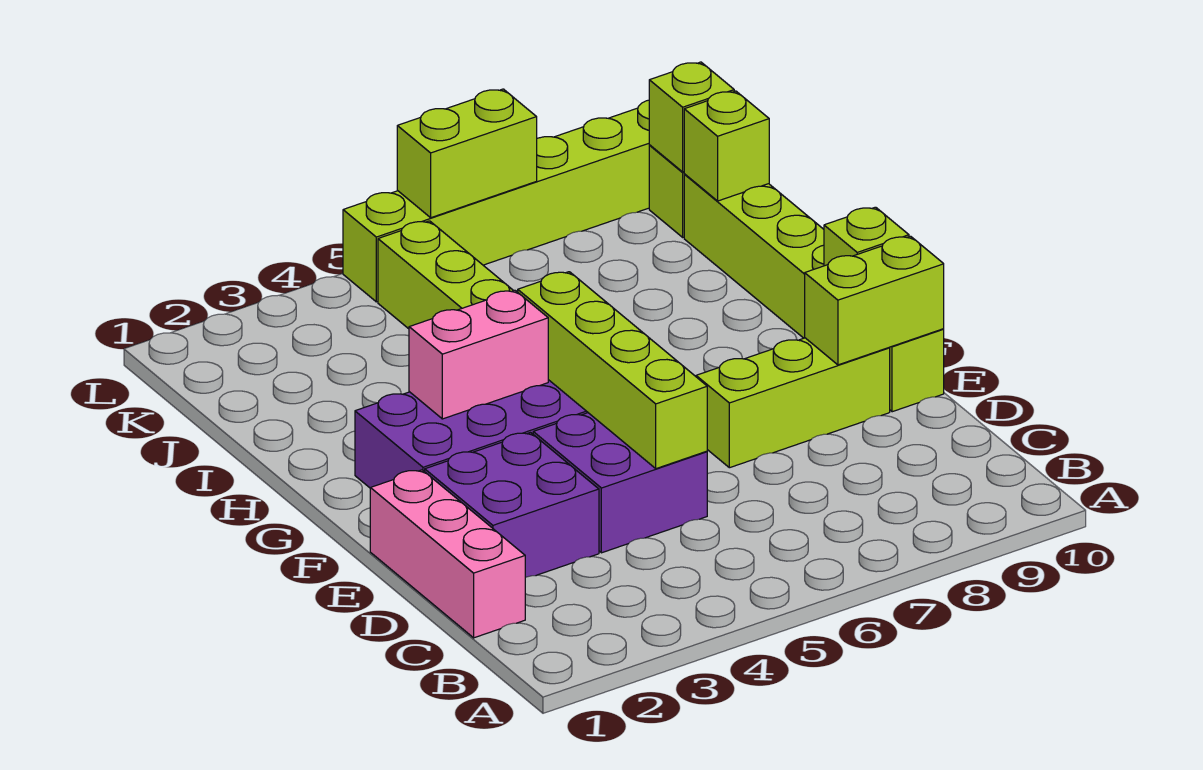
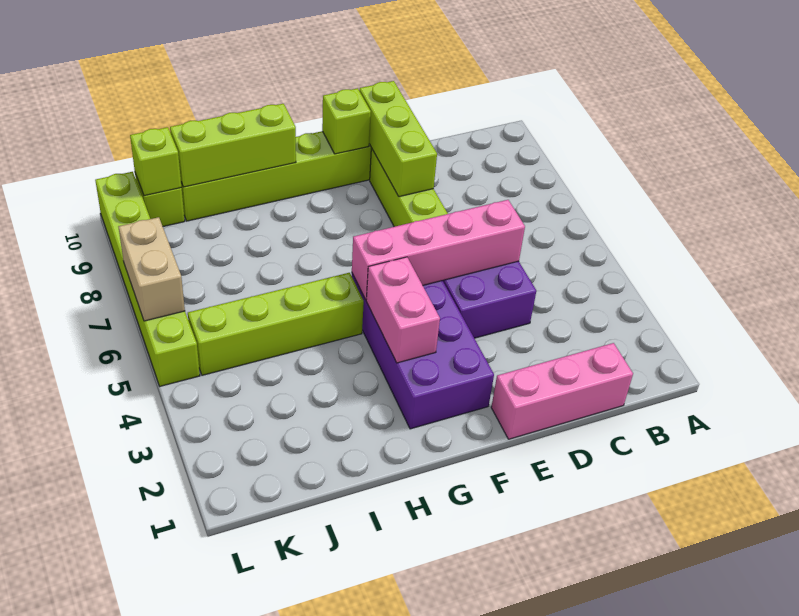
purple 2x2 brick [425,433,599,578] -> none
lime 1x4 brick [518,272,707,469] -> pink 1x4 brick [352,200,525,300]
lime 1x2 brick [805,236,944,365] -> lime 1x3 brick [359,81,437,197]
lime 1x1 brick [684,91,769,201] -> lime 1x3 brick [170,104,296,187]
lime 1x2 brick [397,89,537,218] -> tan 1x2 brick [118,217,185,321]

